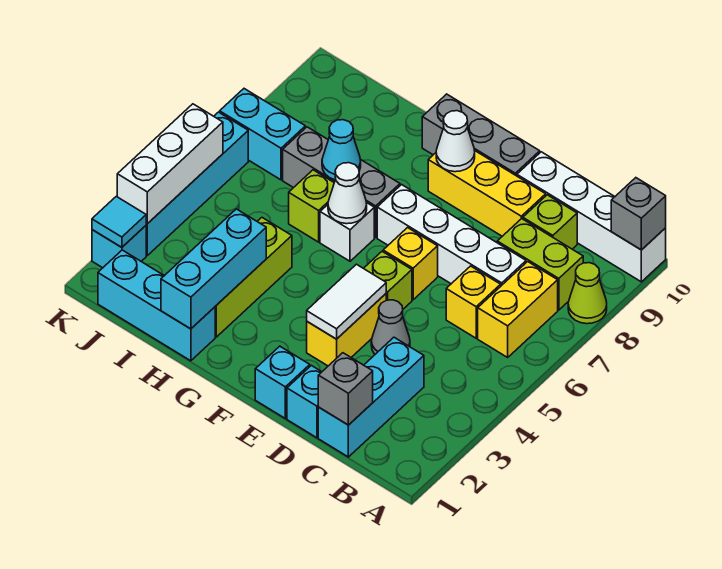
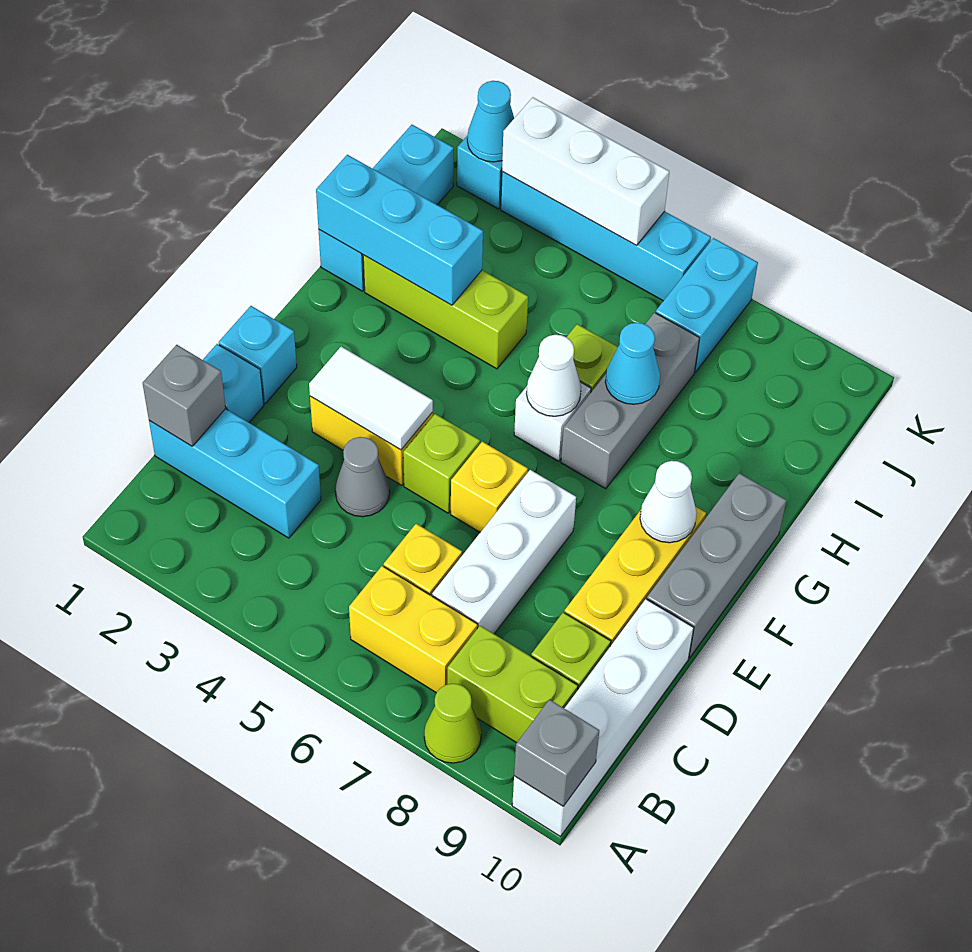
lime 1x2 brick [497,219,583,310] -> lime 1x2 brick turned to [447,626,578,743]
white 1x4 brick [377,185,526,286] -> white 1x3 brick [432,470,576,634]
cyan 1x1 tile [92,196,147,247] -> cyan 1x1 cone [467,81,514,162]

